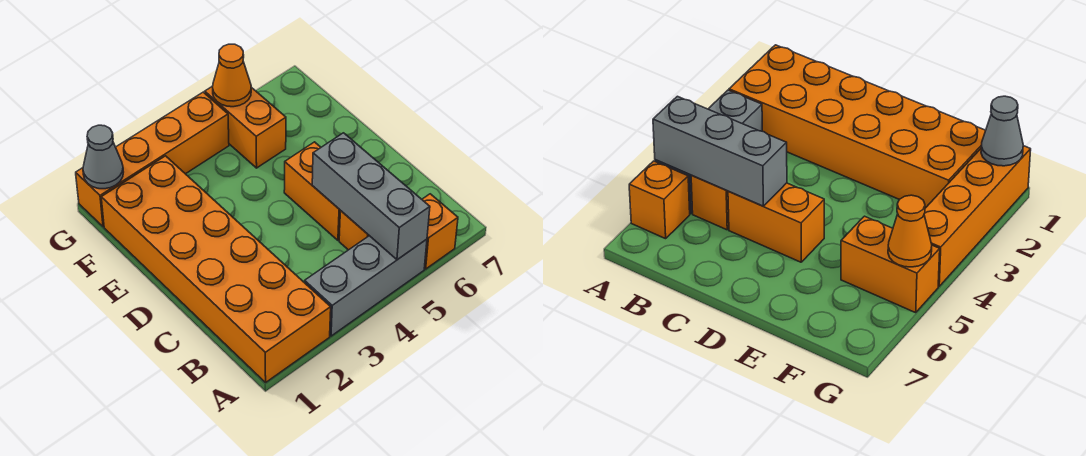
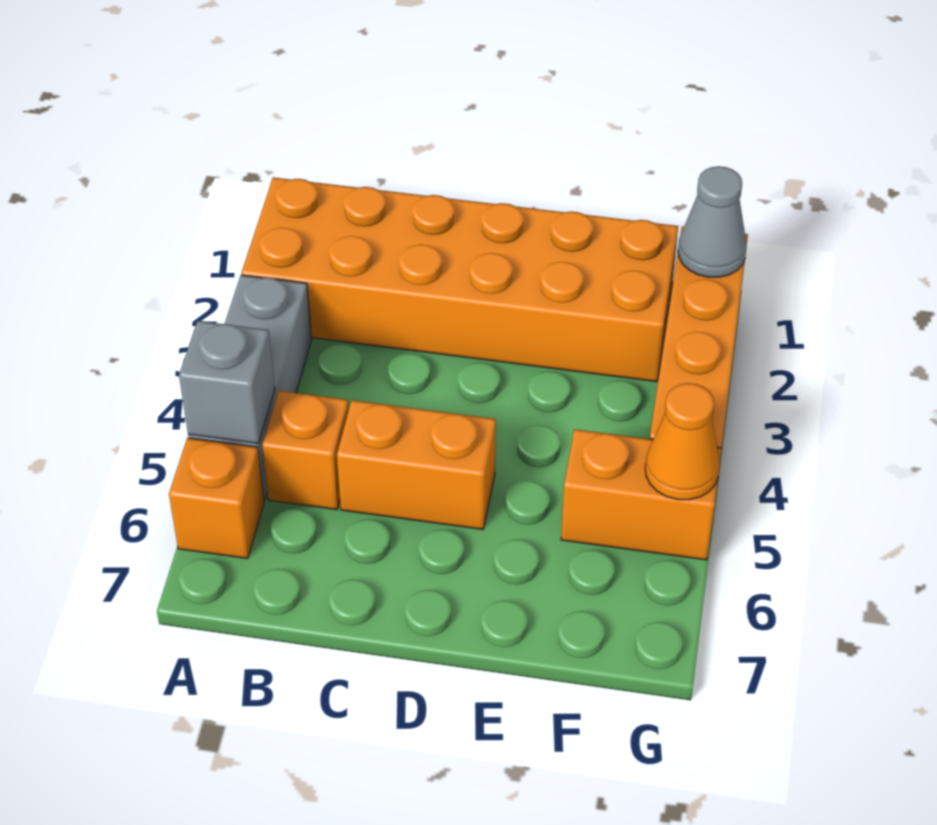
grey 1x3 brick [312,133,430,260] -> grey 1x1 brick [179,321,275,444]

